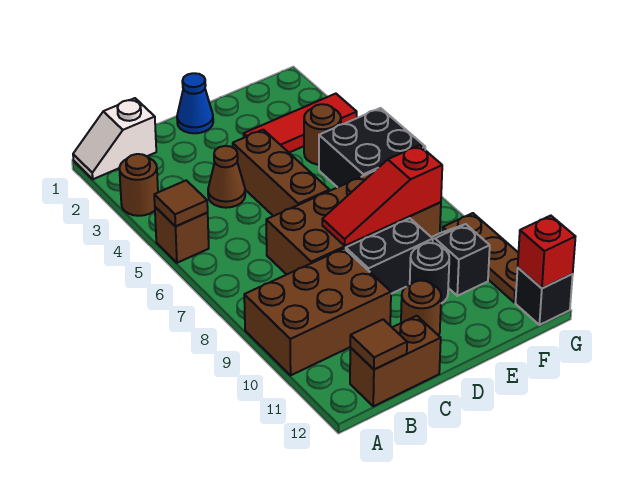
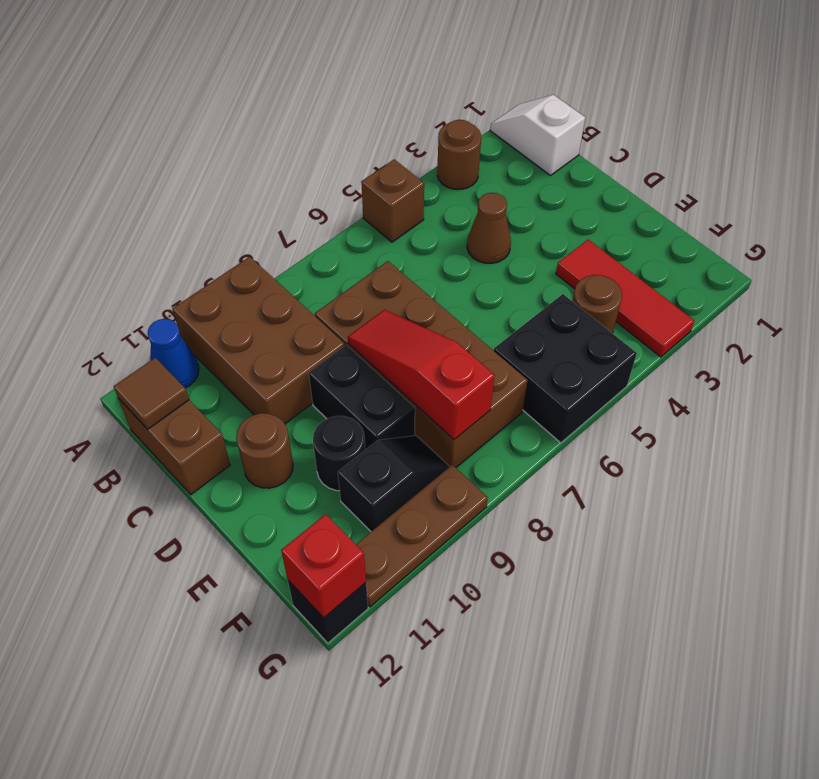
brown 1x1 tile [154,180,208,226] -> none
blue 1x1 cone [177,73,213,133] -> blue 1x1 cone moved to [148,319,199,388]
brown 1x3 brick [233,130,329,216] -> none

